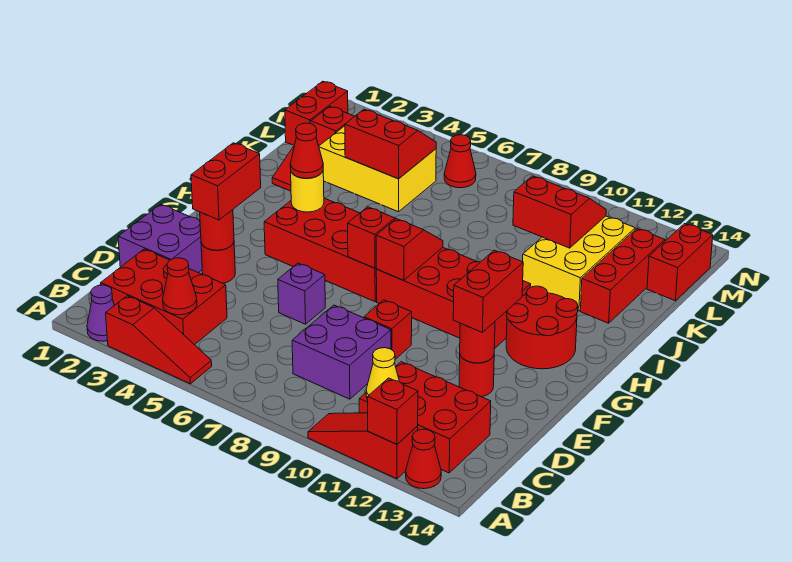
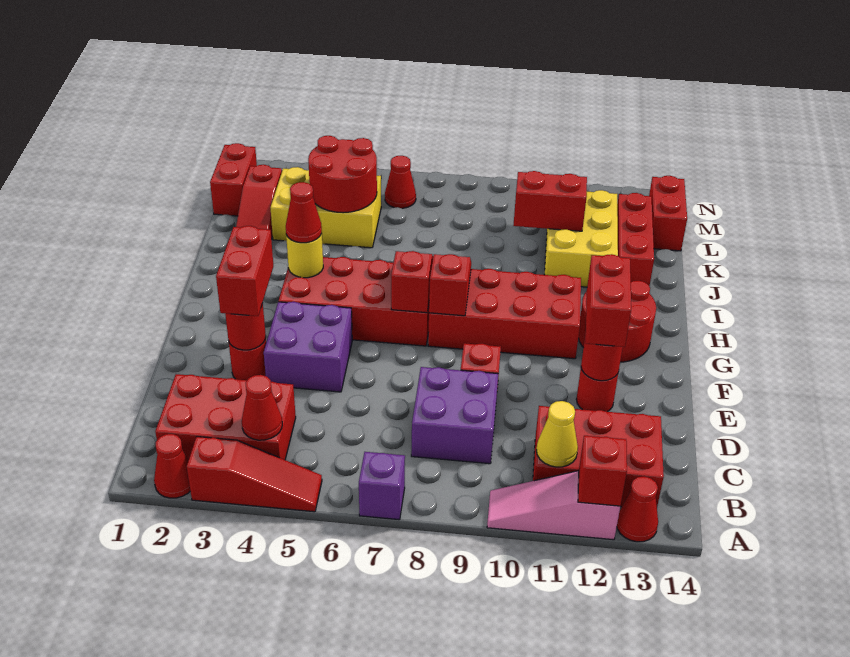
purple 1x1 cone [87,285,114,341] -> red 1x1 cone [154,434,190,498]
red 1x3 slope [308,413,418,479] -> pink 1x3 slope [487,471,620,540]
purple 2x2 brick [118,204,202,273] -> purple 2x2 brick moved to [264,302,352,392]
purple 1x1 brick [278,263,325,324] -> purple 1x1 brick moved to [359,452,405,520]
red 2x2 slope [345,109,436,179] -> red 2x2 round brick [308,136,377,213]

